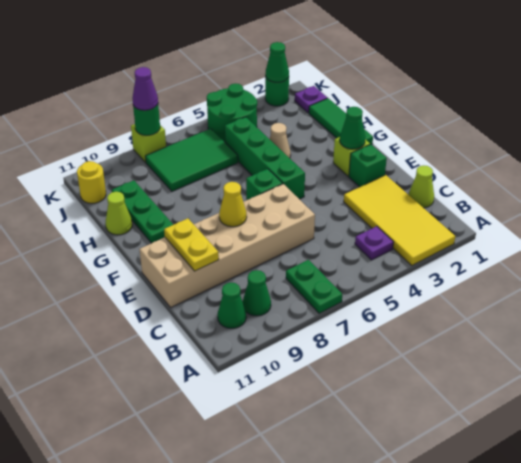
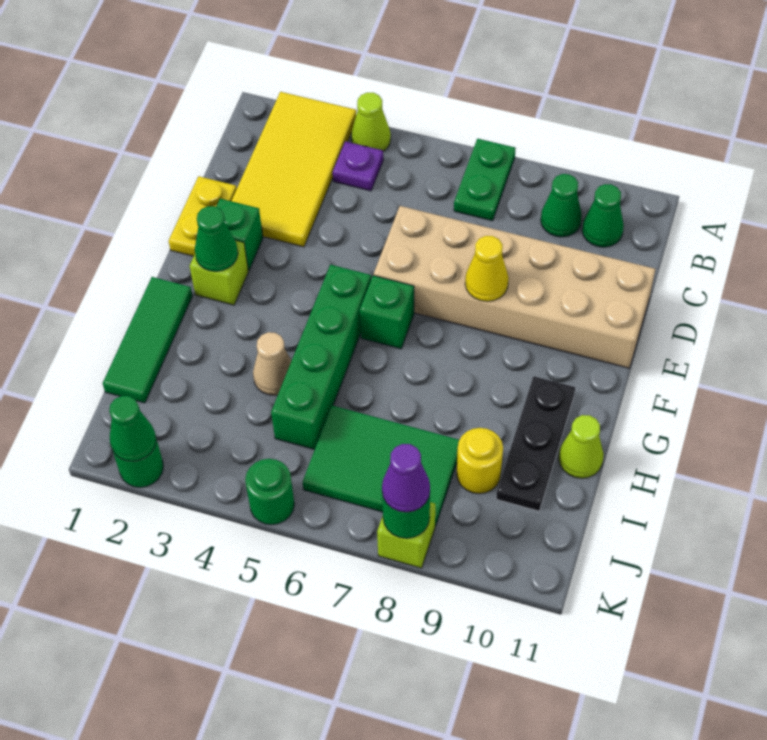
lime 1x1 cone [409,166,434,208] -> lime 1x1 cone moved to [351,93,391,151]
yellow 1x2 plate [164,218,219,271] -> yellow 1x2 plate moved to [169,176,237,256]
green 1x3 plate [112,180,173,243] -> black 1x3 plate [496,376,575,511]
purple 1x1 plate [295,86,327,113] -> none
green 2x2 round brick [207,83,257,142] -> green 1x1 round brick [245,459,295,525]
yellow 1x1 round brick [77,161,106,203] -> yellow 1x1 round brick moved to [457,428,503,494]

